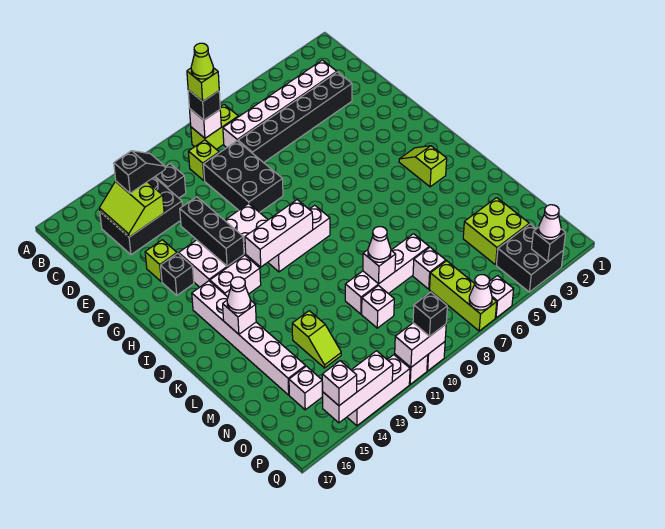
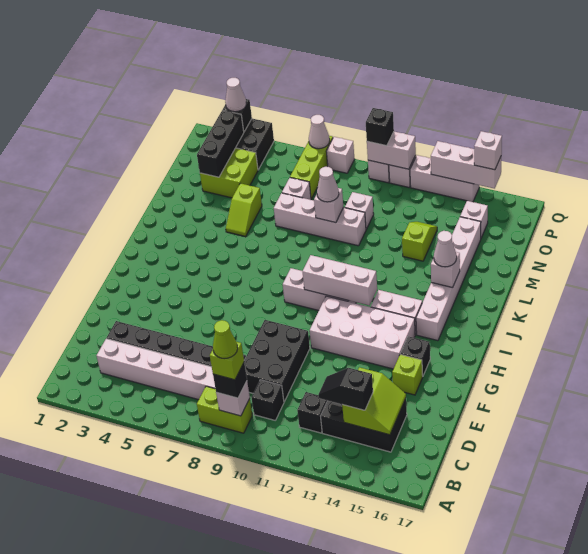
lime 1x1 brick [188,140,219,181] -> black 1x1 brick [252,380,284,420]
black 1x3 brick [180,197,244,266] -> black 1x3 brick moved to [197,110,244,177]
lime 1x2 slope [399,146,447,187] -> lime 1x2 slope moved to [226,183,262,236]
white 1x1 brick [489,276,514,318] -> white 1x1 brick moved to [326,137,354,173]

